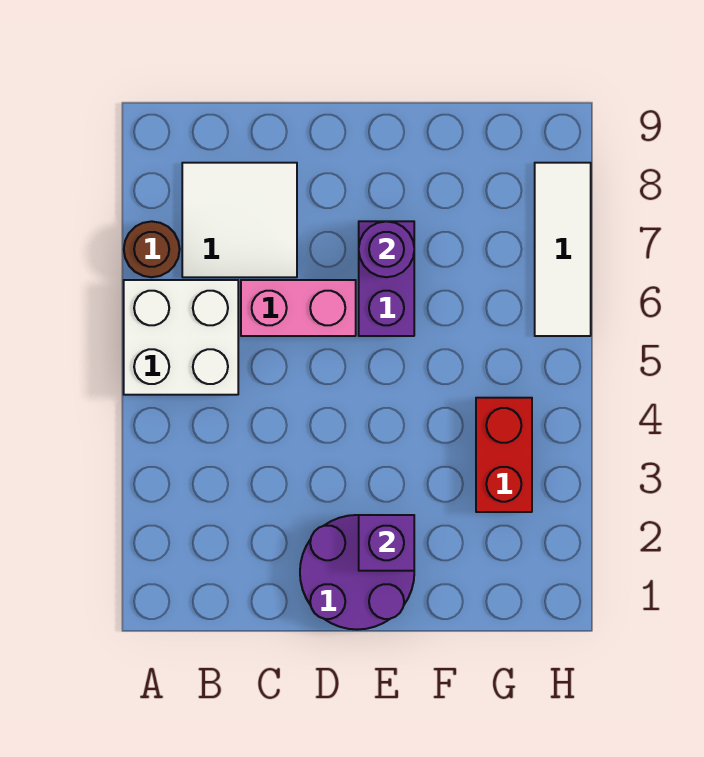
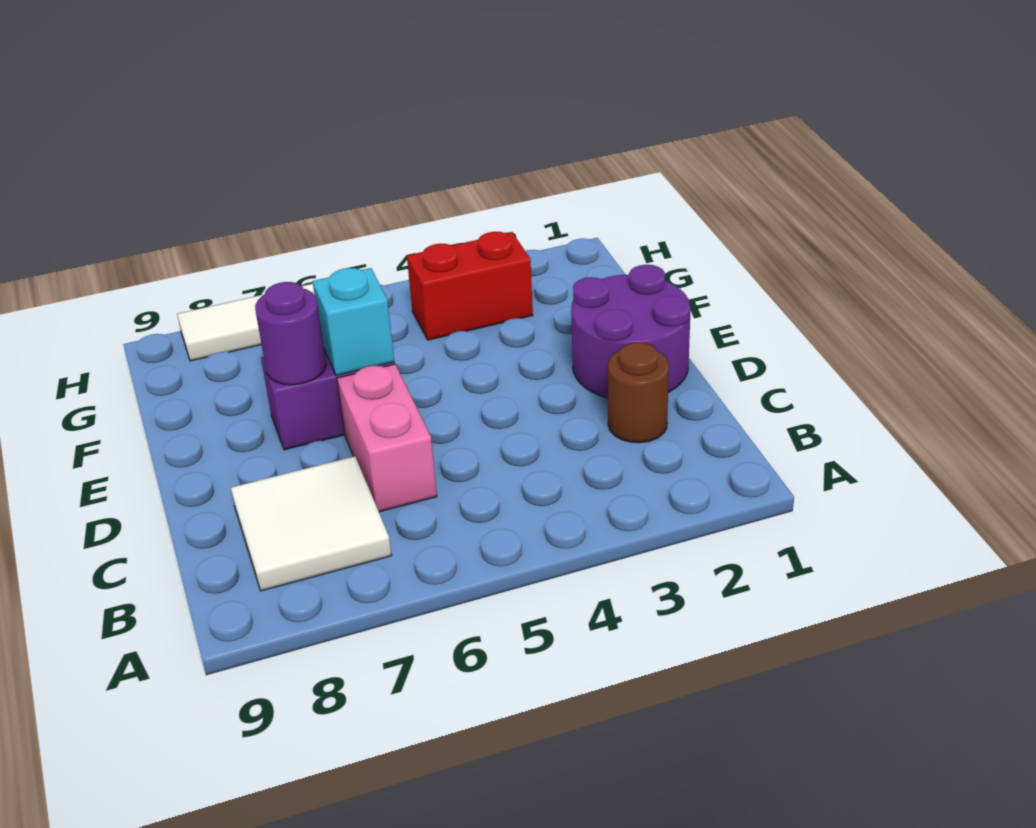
white 2x2 brick [124,280,238,395] -> none
brown 1x1 round brick [124,221,180,277] -> brown 1x1 round brick moved to [608,342,669,443]
purple 1x1 brick [359,515,414,571] -> none
none -> cyan 1x1 brick [312,268,394,376]

